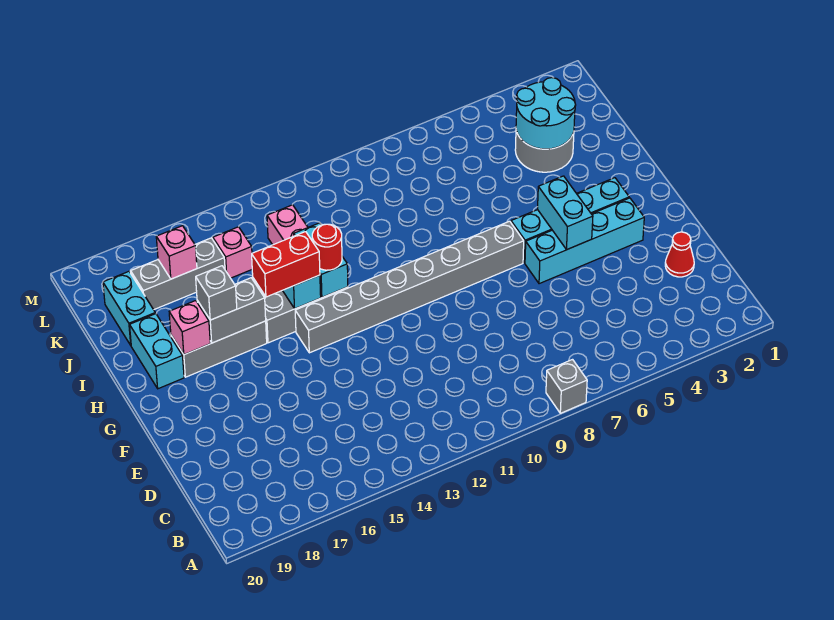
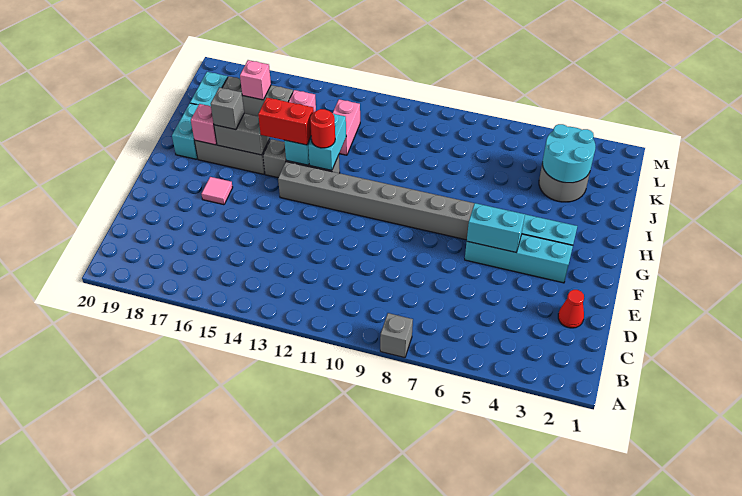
cyan 1x2 brick [538,176,593,250] -> cyan 1x2 brick turned to [467,203,525,253]
none -> pink 1x1 tile [202,177,233,205]

